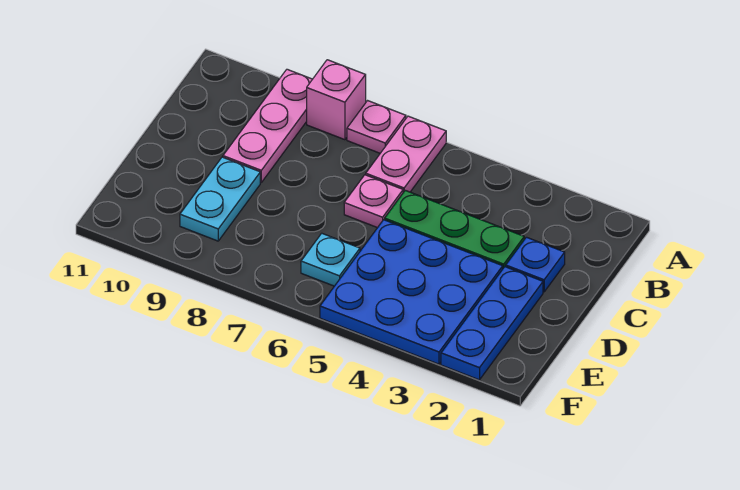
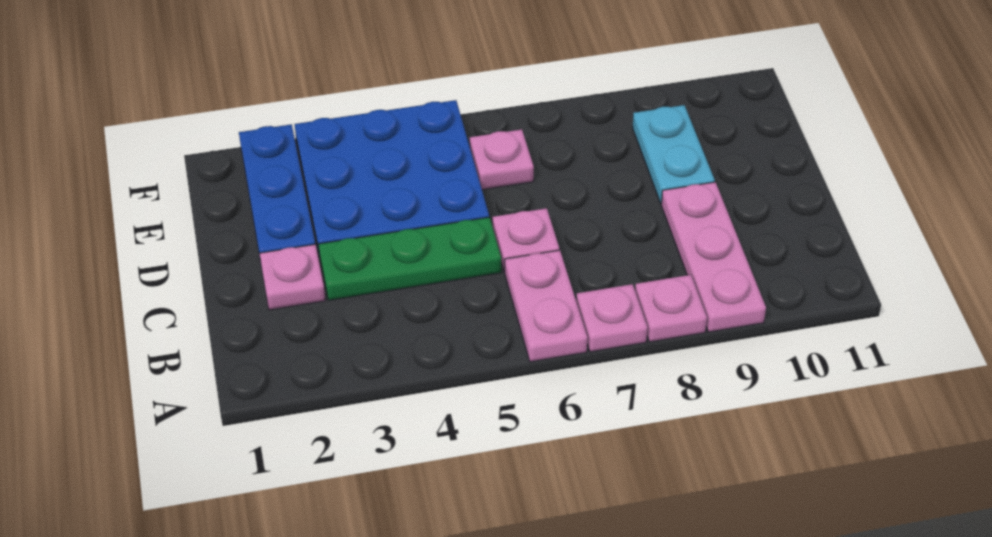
pink 1x1 brick [307,60,366,140] -> pink 1x1 plate [635,275,707,342]
blue 1x1 plate [506,237,565,292] -> pink 1x1 plate [259,244,325,310]
cyan 1x1 plate [301,233,360,286] -> pink 1x1 plate [470,129,534,190]

